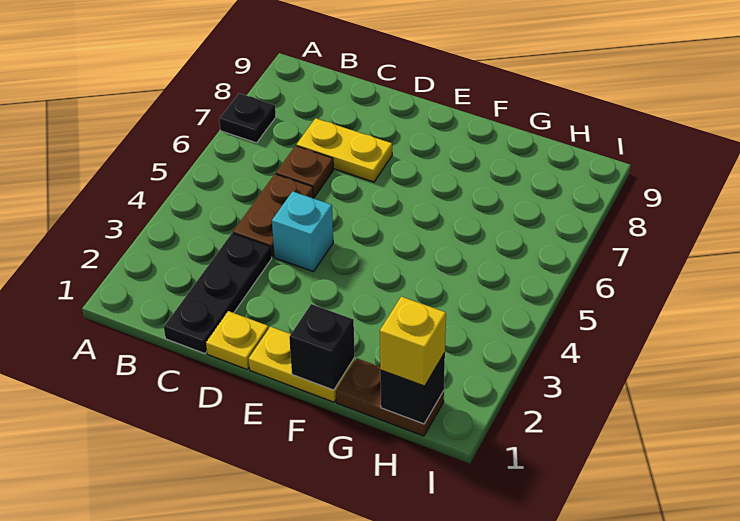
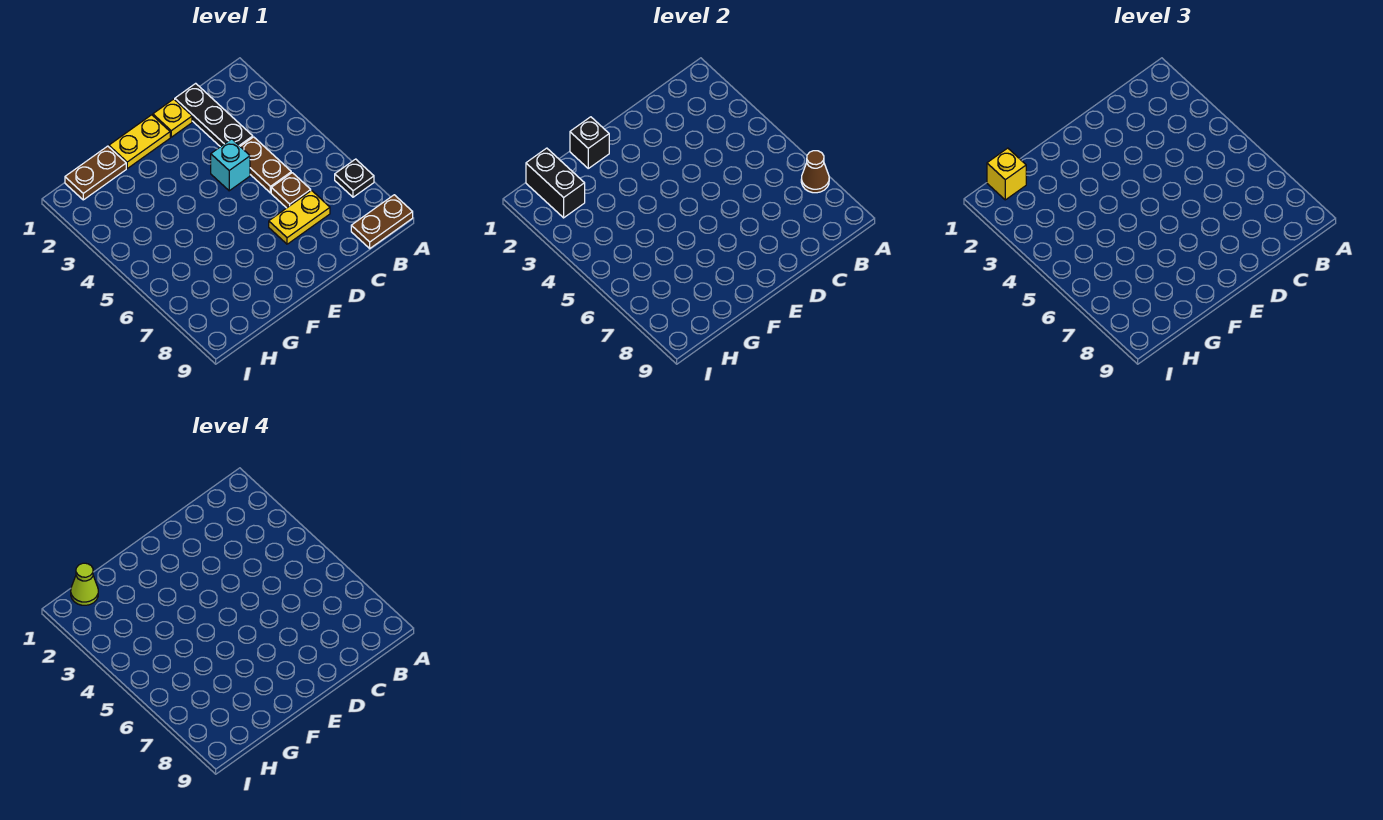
none -> brown 1x1 cone [801,151,829,193]
none -> brown 1x2 plate [351,195,413,248]
black 1x1 brick [380,353,445,424] -> black 1x2 brick [526,148,585,218]
none -> lime 1x1 cone [71,563,98,605]

